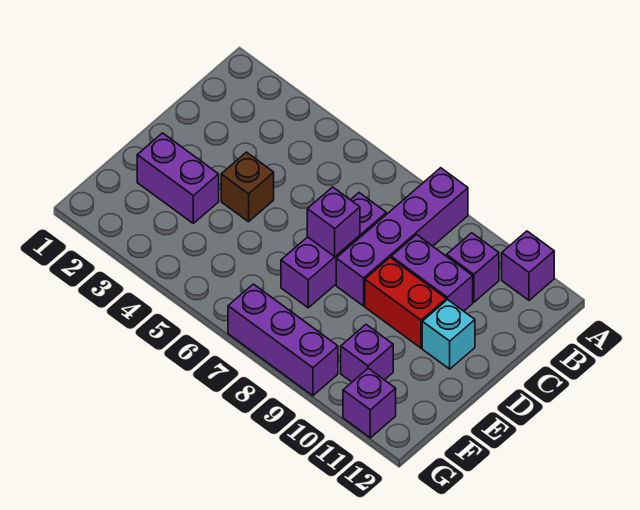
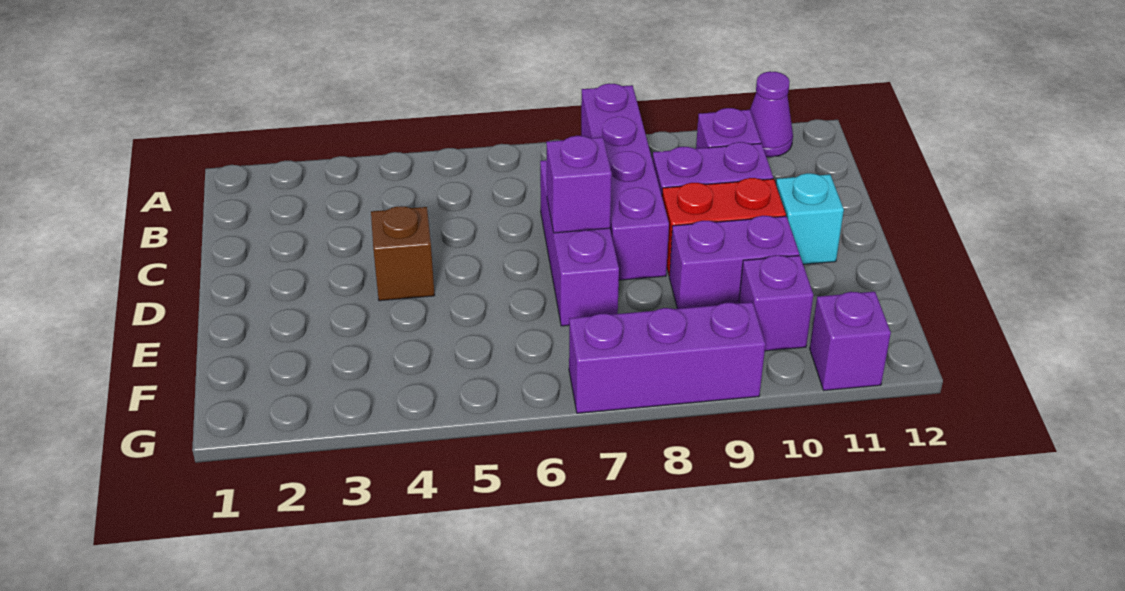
purple 1x1 brick [502,231,554,300] -> purple 1x1 cone [750,72,793,157]
purple 1x2 brick [137,133,219,223] -> purple 1x2 brick moved to [669,216,799,309]

